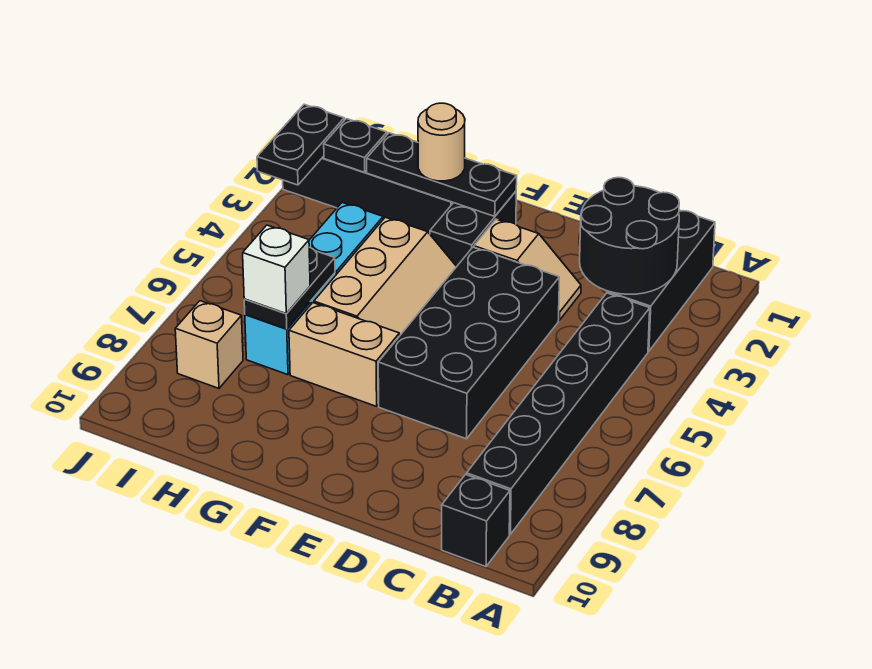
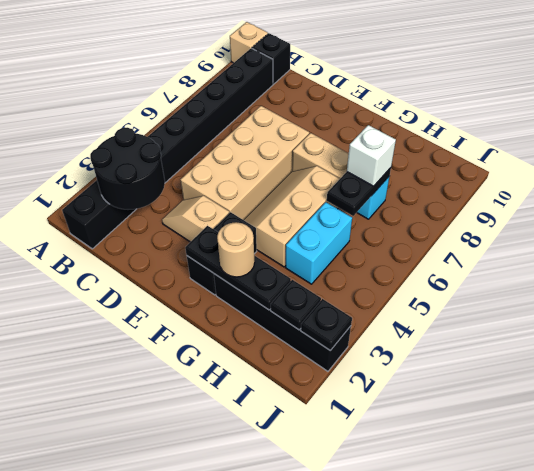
black 2x4 brick [378,247,559,439] -> tan 2x4 brick [181,106,309,220]
tan 1x1 brick [175,301,243,388] -> tan 1x1 brick moved to [230,22,268,63]
black 1x2 plate [257,104,344,185] -> black 1x1 plate [301,299,352,351]

